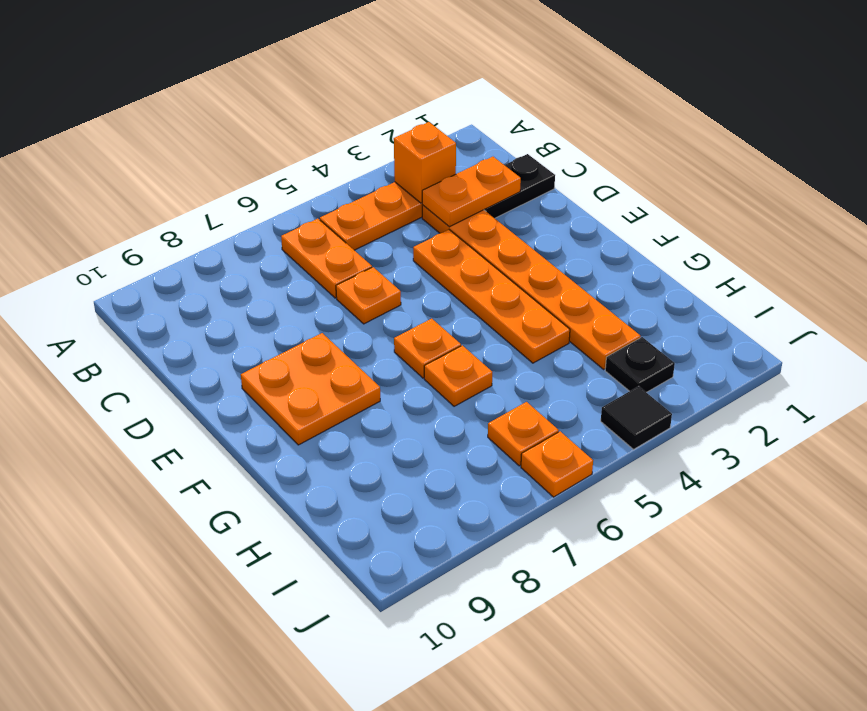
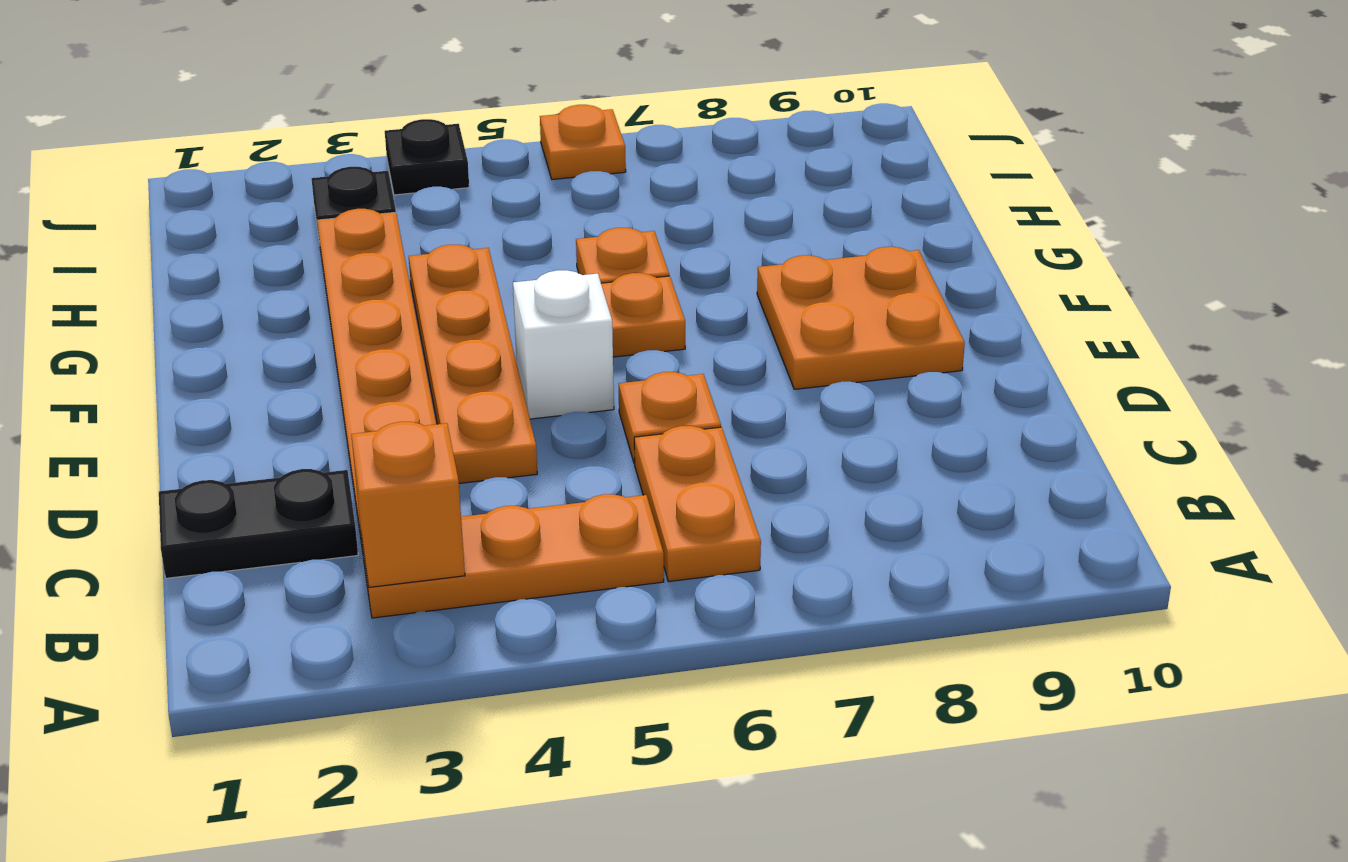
orange 1x2 plate [422,157,521,227] -> none
none -> white 1x1 brick [513,270,614,419]
orange 1x1 plate [488,402,559,466] -> none
black 1x1 tile [601,386,672,449] -> black 1x1 plate [385,119,469,195]

